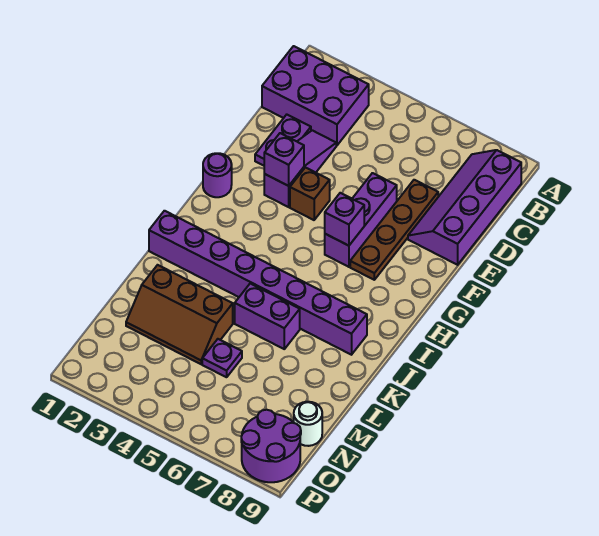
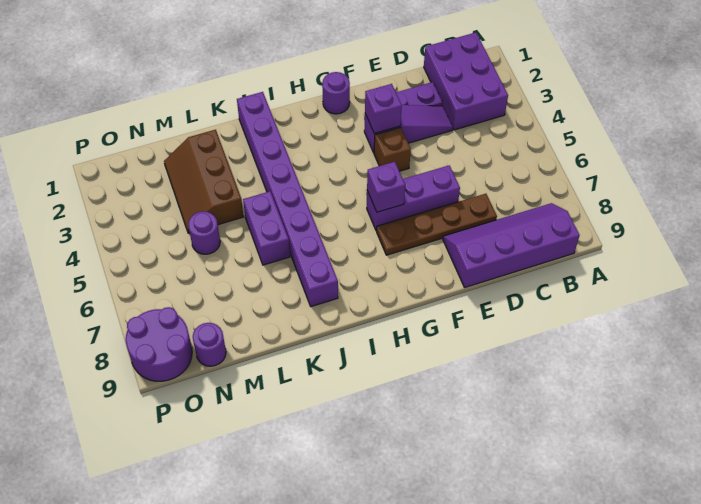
purple 1x1 plate [202,339,242,377] -> purple 1x1 round brick [188,211,220,254]
white 1x1 round brick [294,402,322,446] -> purple 1x1 round brick [193,323,226,366]

